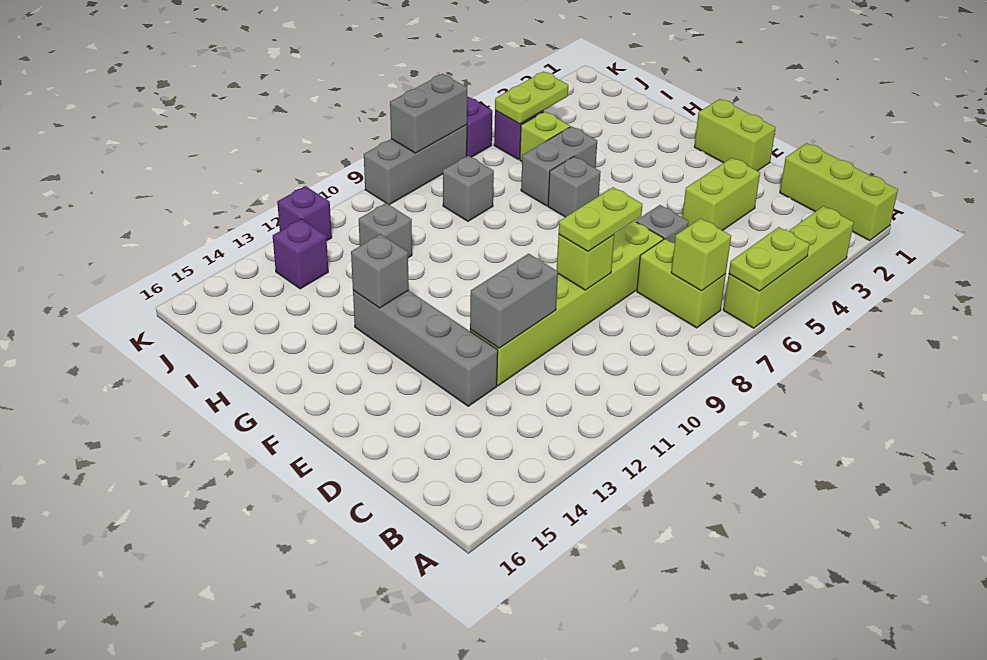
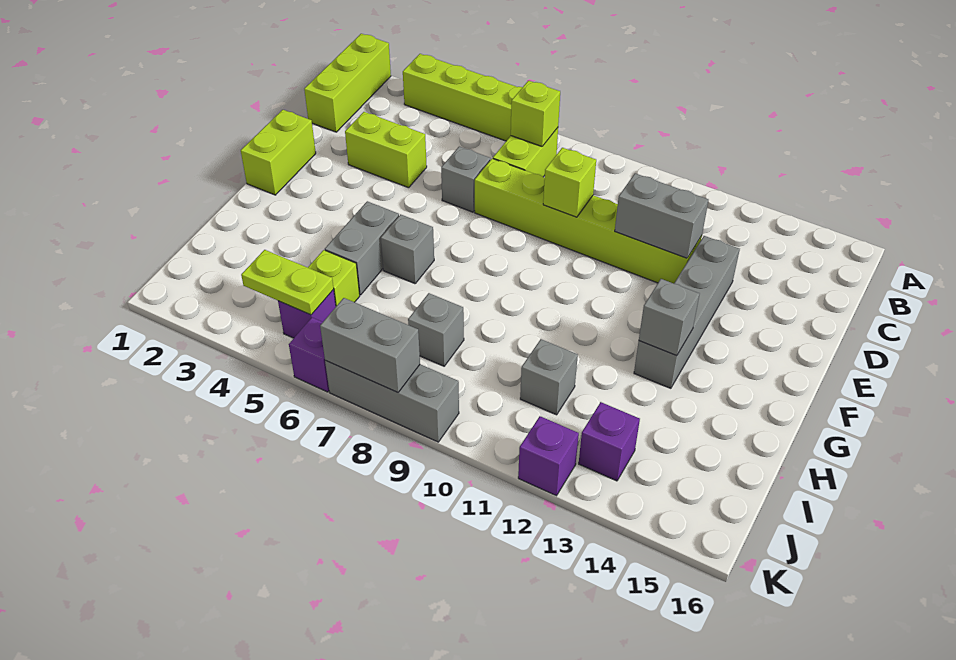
lime 1x2 plate [729,227,810,291] -> none
lime 1x2 plate [559,187,643,251] -> none
grey 1x2 brick [521,126,597,206] -> grey 1x2 brick turned to [325,201,399,295]

